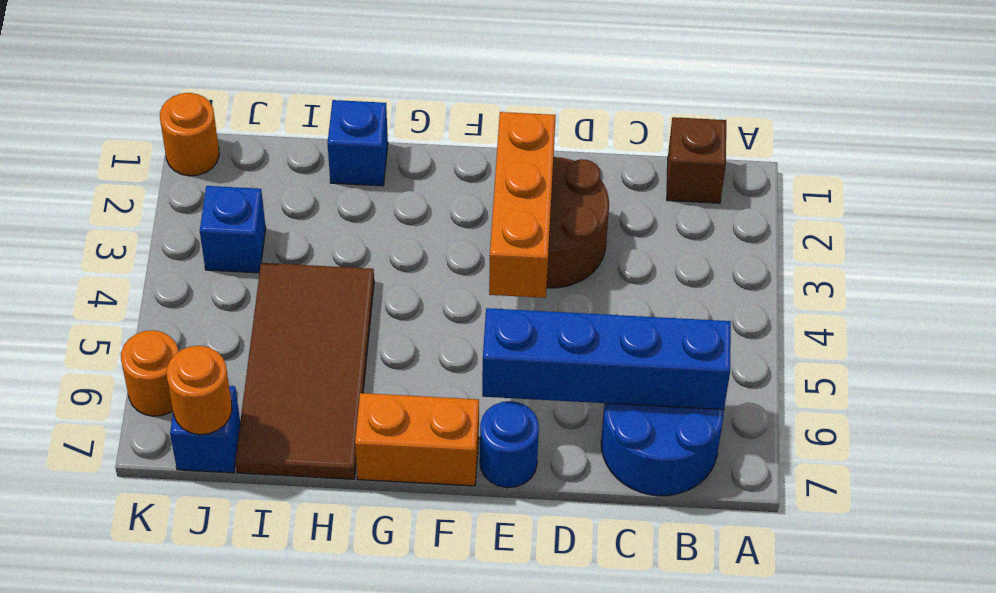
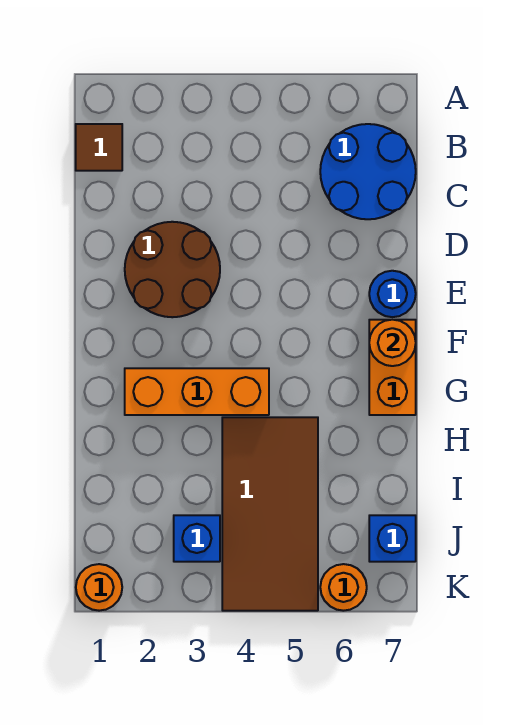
brown 1x1 brick [667,117,726,203] -> brown 1x1 tile [76,124,122,171]
blue 1x4 brick [482,308,731,410] -> none
orange 1x3 brick [489,112,556,298] -> orange 1x3 brick moved to [125,368,269,415]
blue 1x1 brick [327,100,388,186] -> none
brown 2x4 tile [235,263,374,479] -> brown 2x4 tile turned to [222,417,318,611]
orange 1x1 round brick [167,346,232,435] -> orange 1x1 round brick moved to [369,320,416,366]

